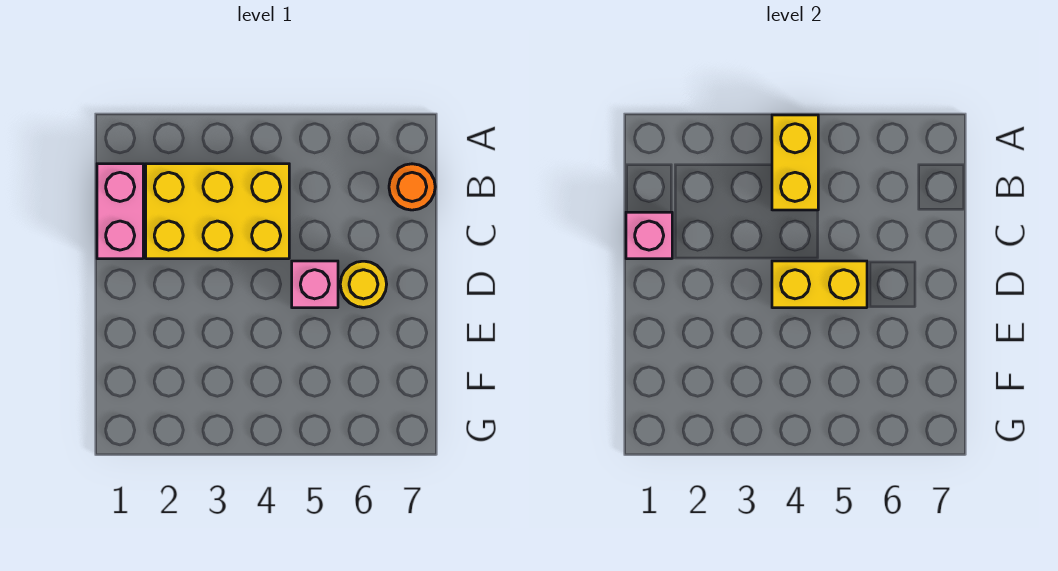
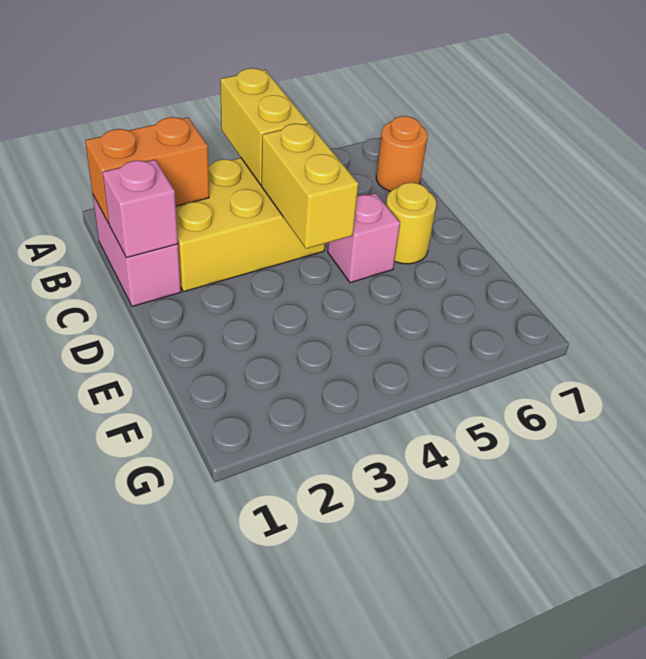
none -> orange 1x2 brick [85,117,209,223]
yellow 1x2 brick [772,261,867,308] -> yellow 1x2 brick turned to [261,124,358,249]

